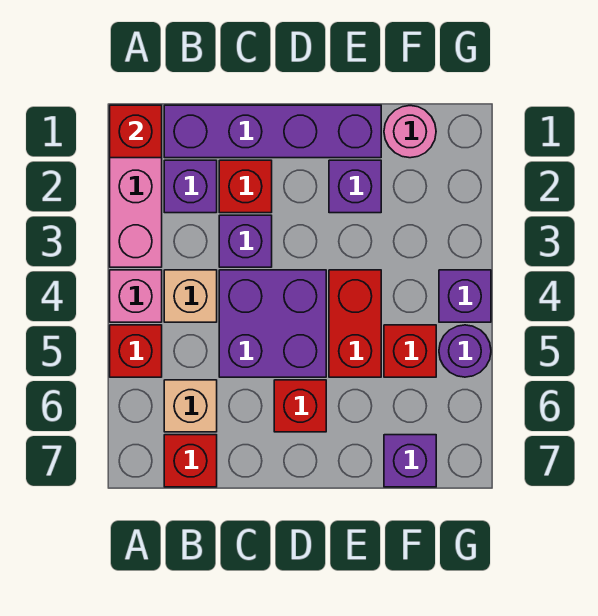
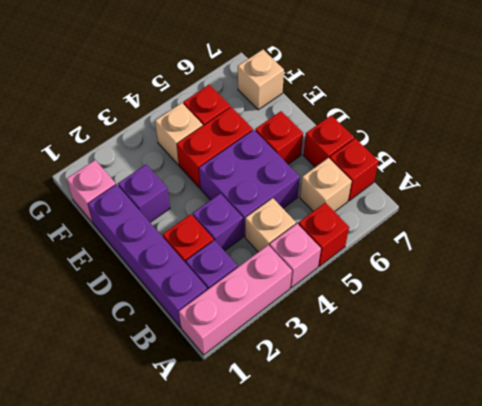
red 1x1 brick [110,105,162,158] -> red 1x1 brick moved to [303,115,354,167]
pink 1x1 round brick [384,106,436,158] -> pink 1x1 brick [67,160,116,223]
none -> tan 1x1 brick [155,103,203,164]
purple 1x1 brick [384,435,436,487] -> tan 1x1 brick [238,50,284,110]
purple 1x1 brick [439,270,491,322] -> none
purple 1x1 round brick [439,325,491,377] -> none

